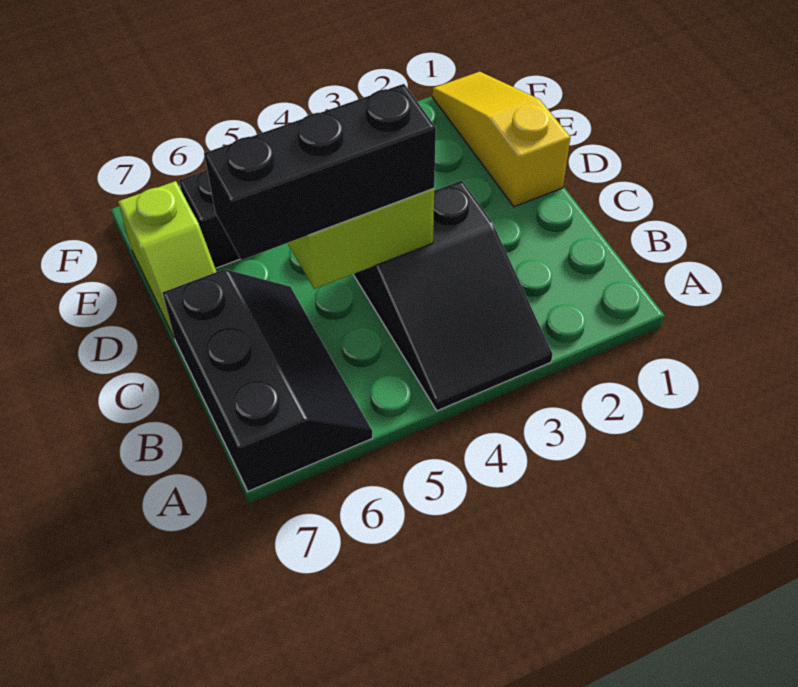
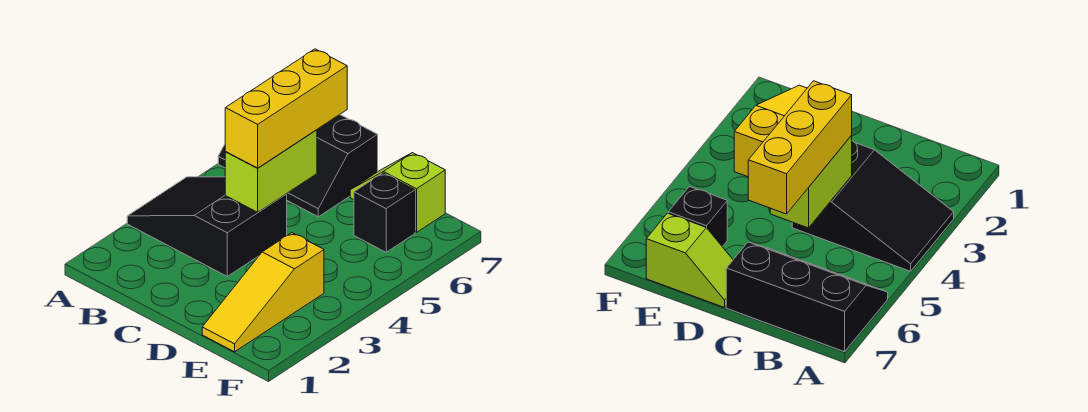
black 1x3 brick [204,84,436,260] -> yellow 1x3 brick [225,49,347,168]
yellow 1x3 slope [432,72,571,207] -> yellow 1x3 slope turned to [202,233,324,352]

